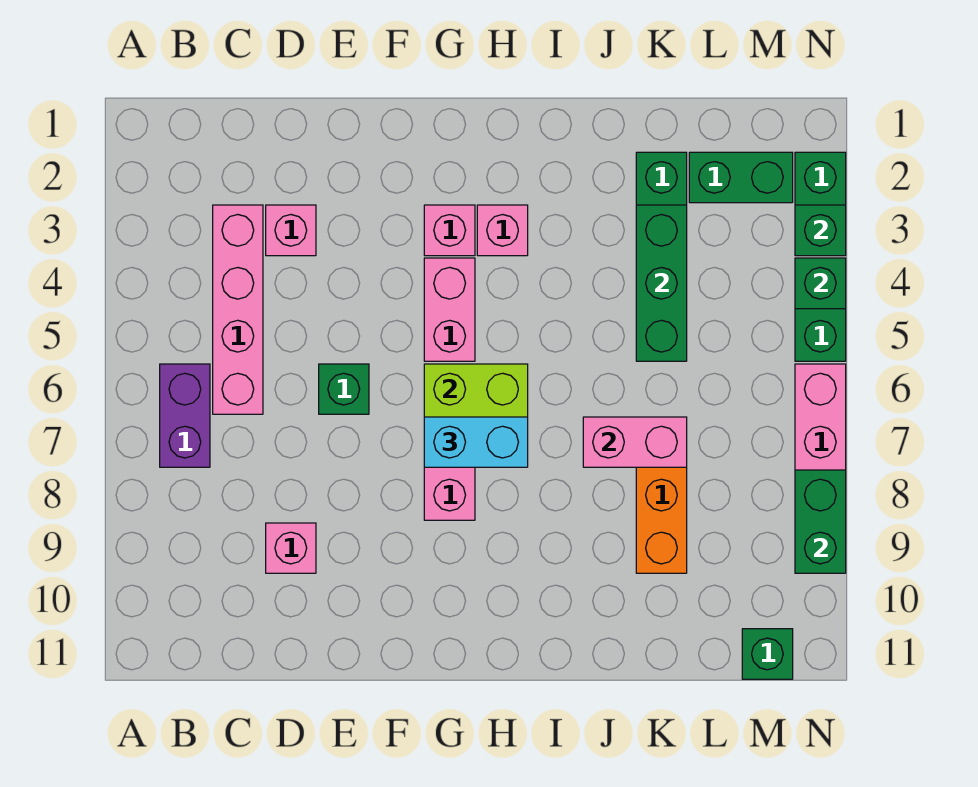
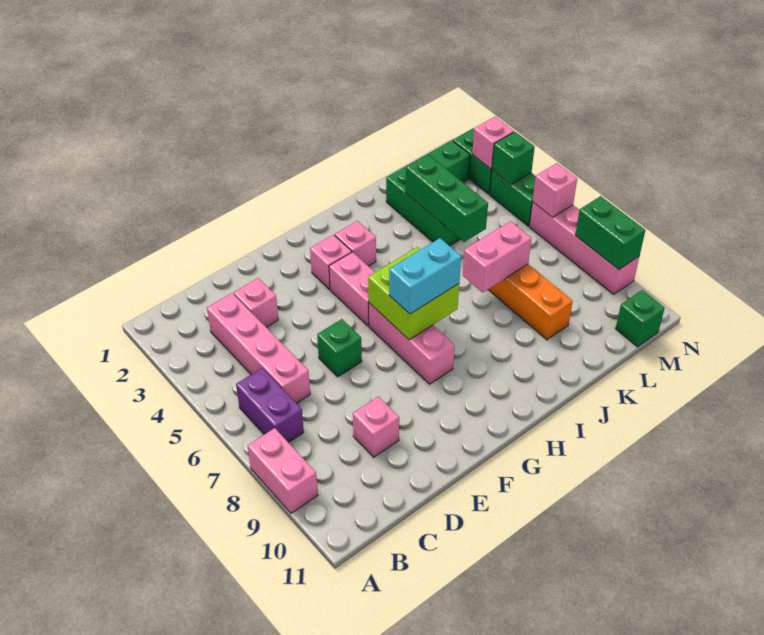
none -> pink 1x2 brick [248,428,318,513]
green 1x1 brick [795,205,846,256] -> pink 1x1 brick [472,117,514,169]
none -> pink 1x1 brick [533,163,577,217]

